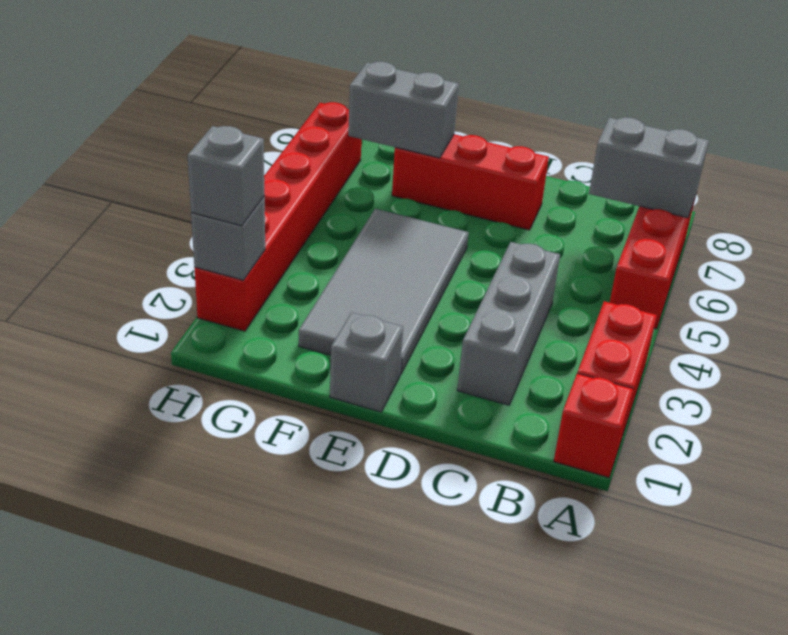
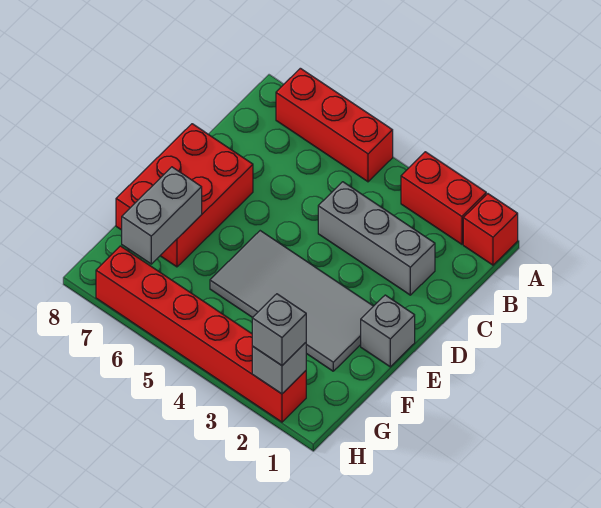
grey 1x2 brick [589,117,709,218] -> none
red 1x3 brick [392,134,549,230] -> red 2x3 brick [116,124,253,267]

